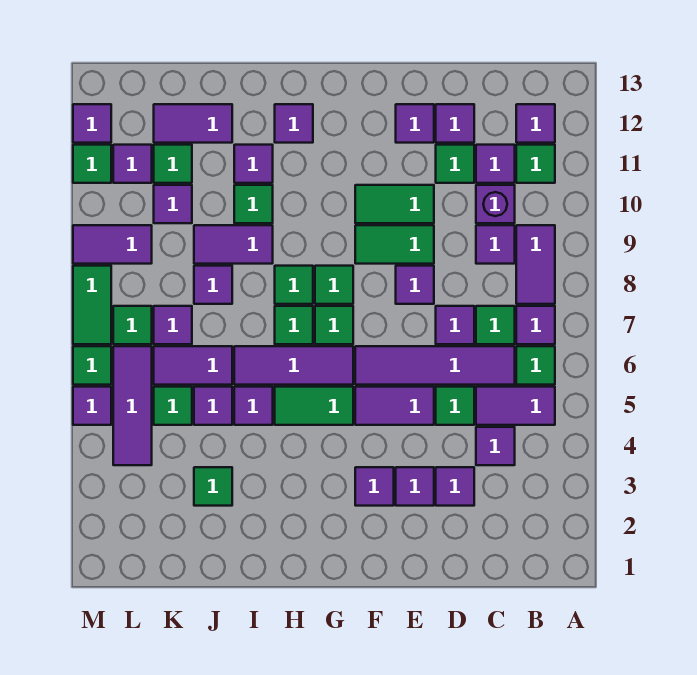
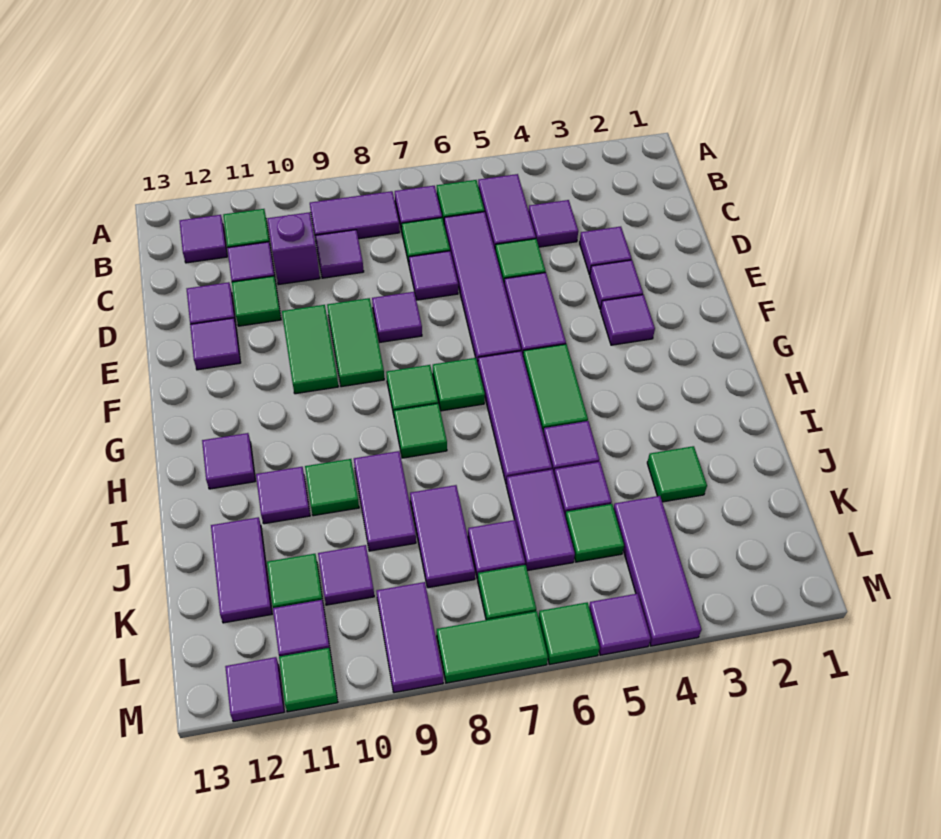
green 1x1 tile [275,306,313,344] -> none
purple 1x1 tile [194,266,232,304] -> purple 1x2 tile [410,485,475,588]
purple 1x3 tile [113,346,152,465] -> purple 1x3 tile turned to [614,496,702,646]

